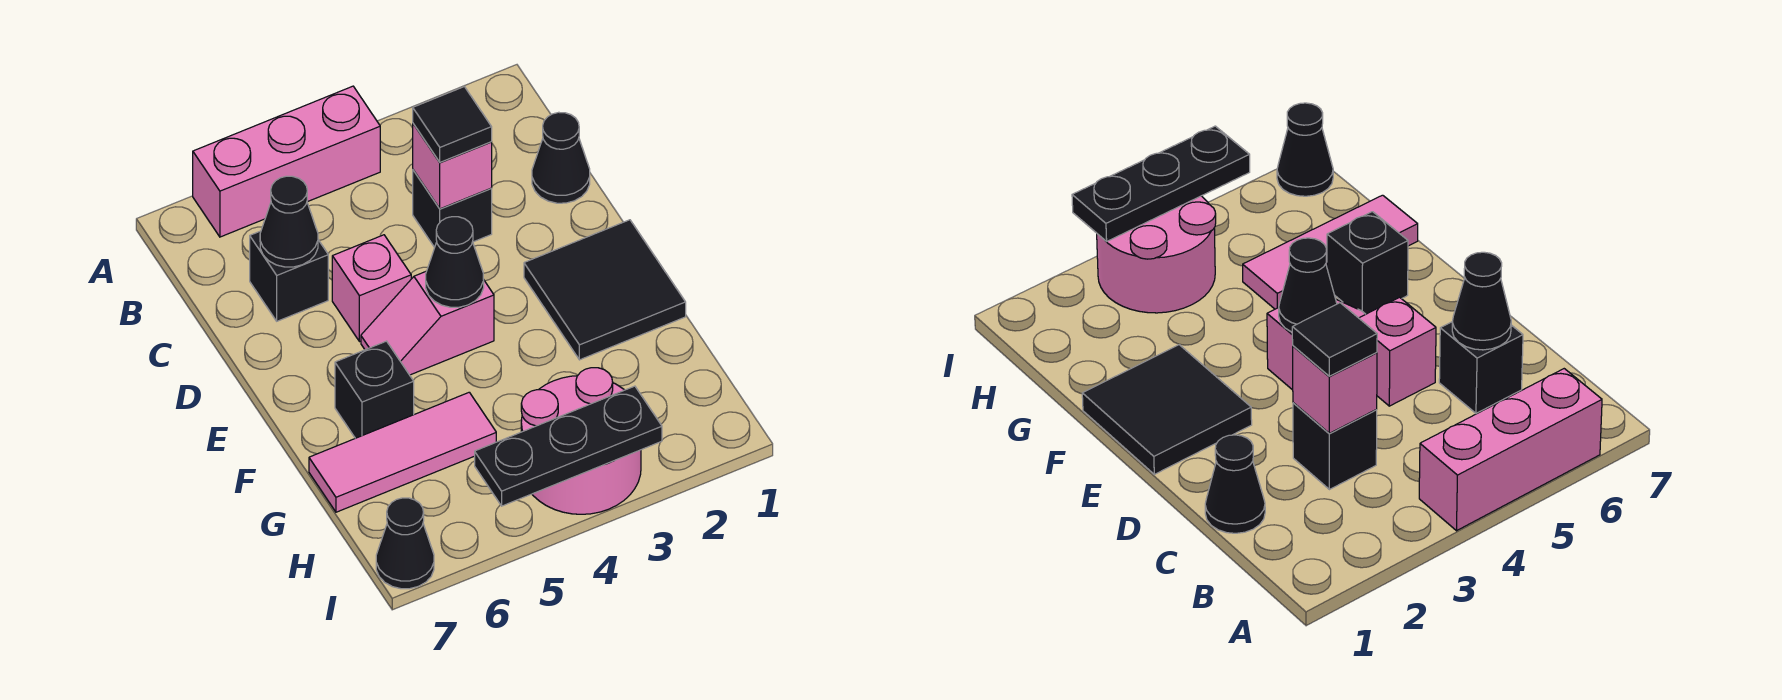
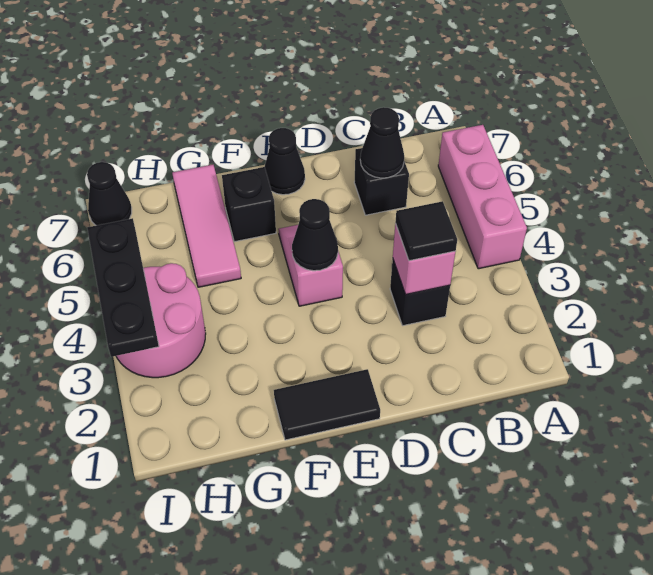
black 1x1 cone [532,112,590,203] -> black 1x1 cone moved to [265,128,305,195]
pink 1x1 brick [332,235,411,342] -> none
black 2x2 tile [524,220,686,360] -> black 1x2 tile [274,369,380,440]

